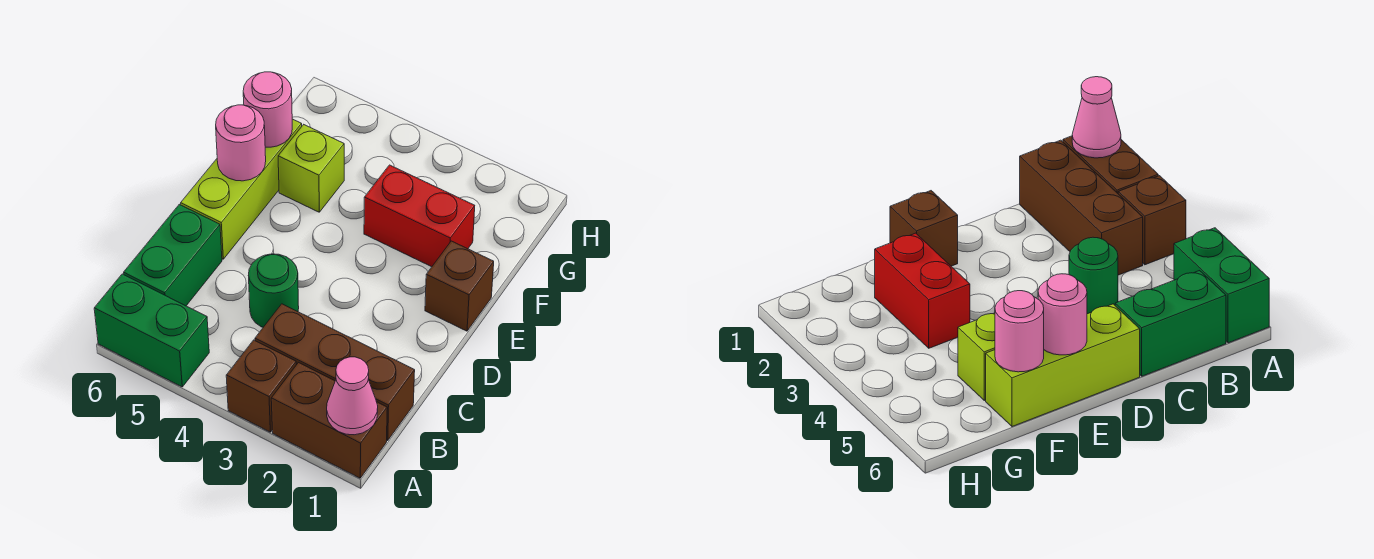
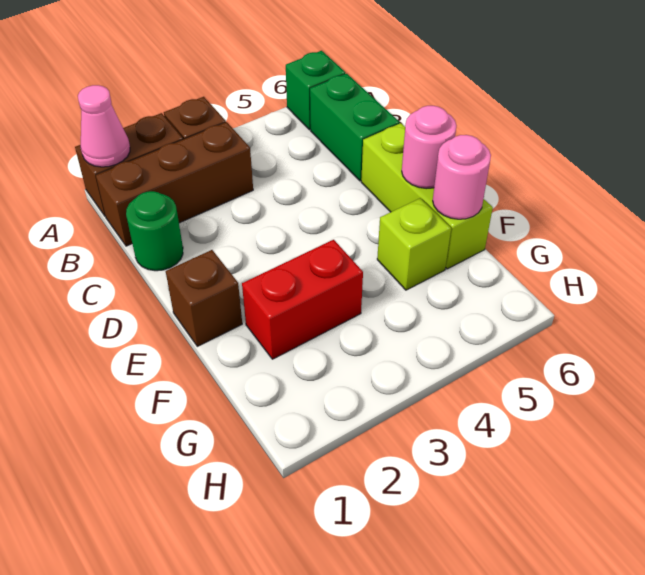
green 1x2 brick [94,274,209,387] -> green 1x1 brick [286,51,346,130]
green 1x1 round brick [248,254,299,327] -> green 1x1 round brick moved to [126,191,183,271]

